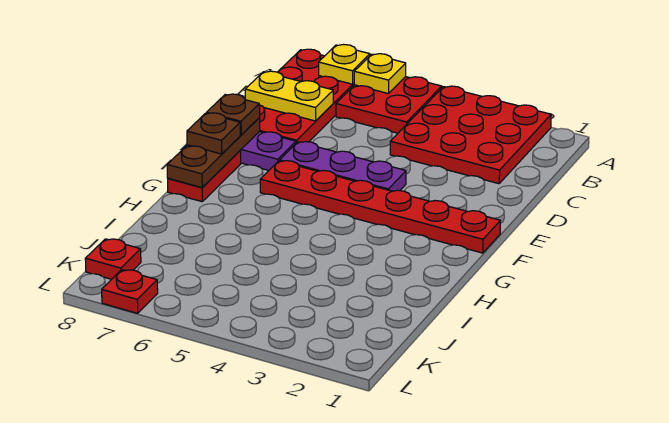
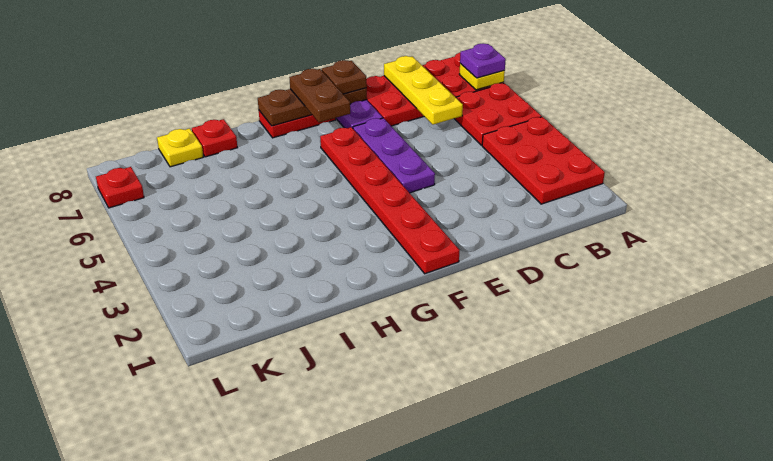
red 3x3 plate [390,86,551,184] -> red 2x3 plate [482,117,605,204]
yellow 1x1 plate [354,54,406,94] -> yellow 1x1 plate moved to [157,128,203,167]
none -> purple 1x1 plate [460,43,506,78]
yellow 1x2 plate [245,71,333,121] -> yellow 1x3 plate [384,56,463,125]
brown 1x1 plate [187,113,240,154] -> brown 1x2 plate [289,69,350,122]
red 1x1 plate [85,239,141,279] -> red 1x1 plate moved to [192,119,237,157]

